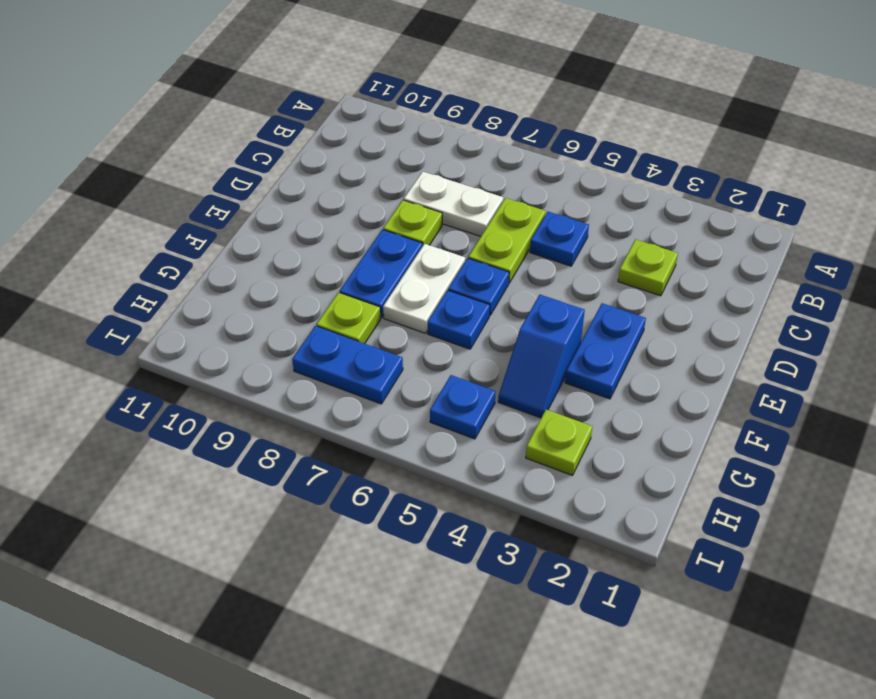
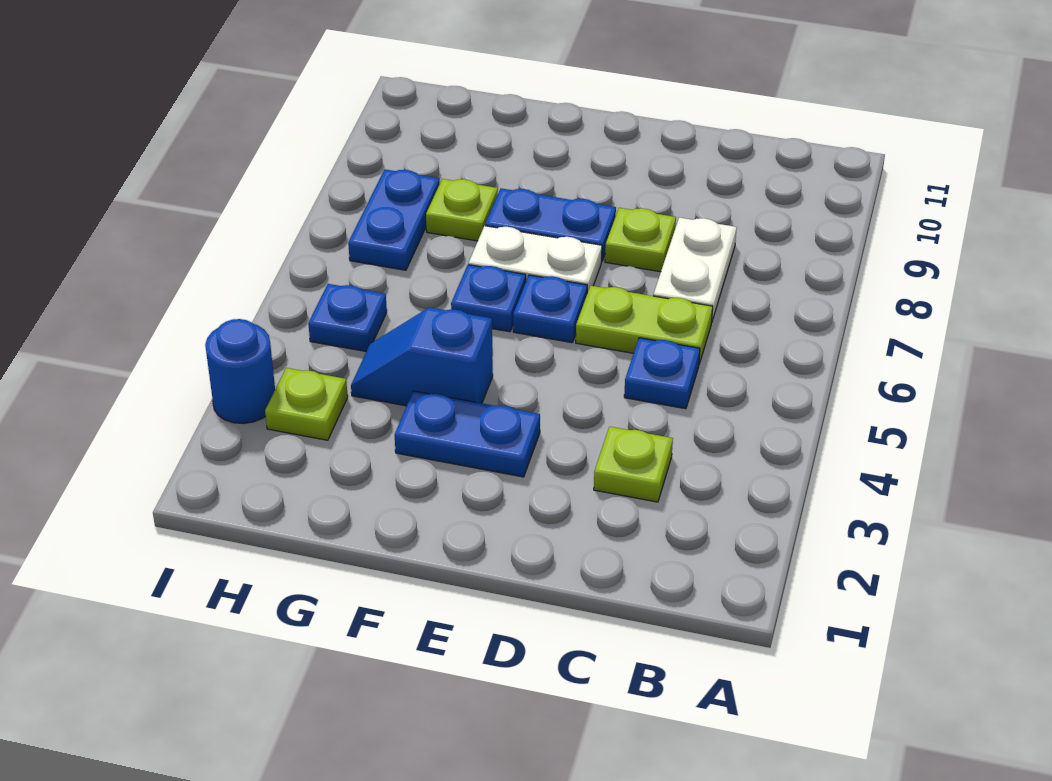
none -> blue 1x1 round brick [205,319,275,424]

